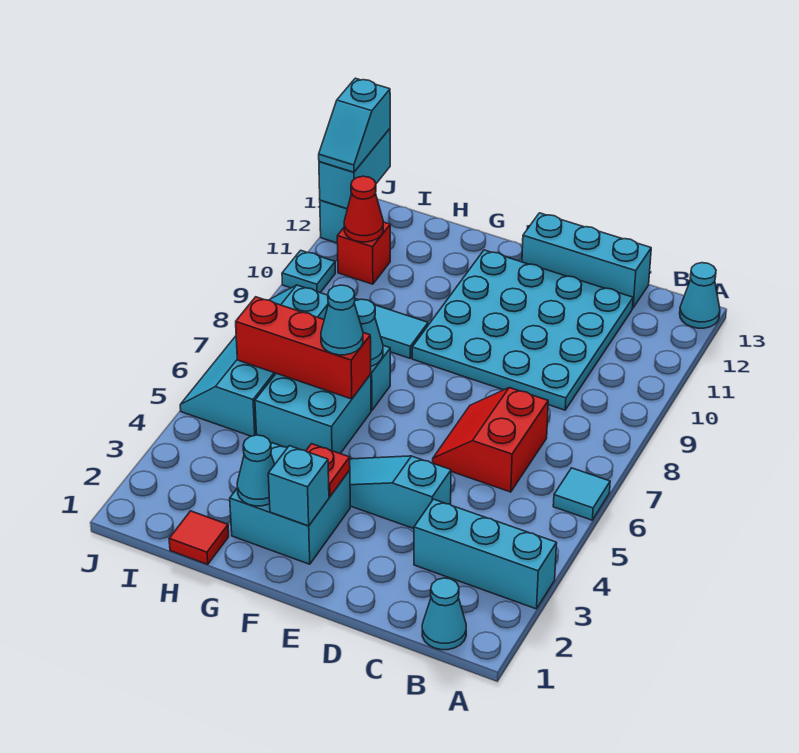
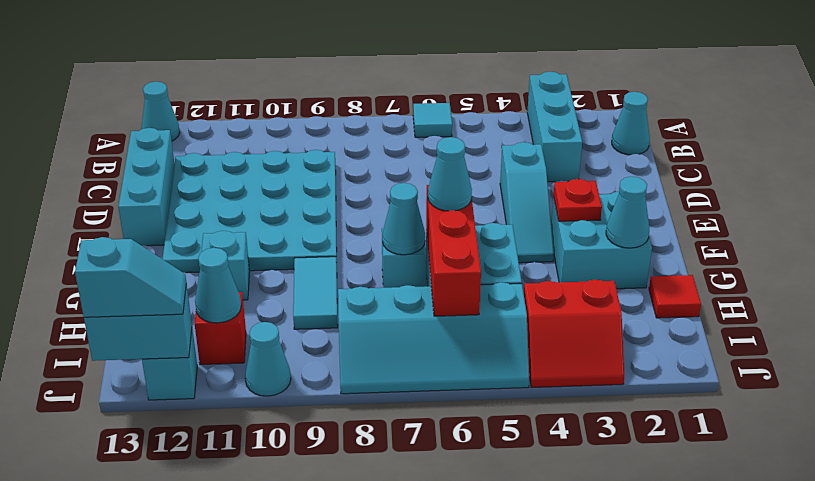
red 2x2 slope [433,388,548,492] -> red 2x2 slope moved to [524,280,624,387]
cyan 1x1 brick [268,446,329,526] -> cyan 1x1 brick moved to [201,231,249,300]
red 1x1 cone [344,176,383,242] -> cyan 1x1 cone [195,248,241,323]
cyan 1x1 plate [282,250,335,293] -> cyan 1x1 cone [245,322,291,396]

